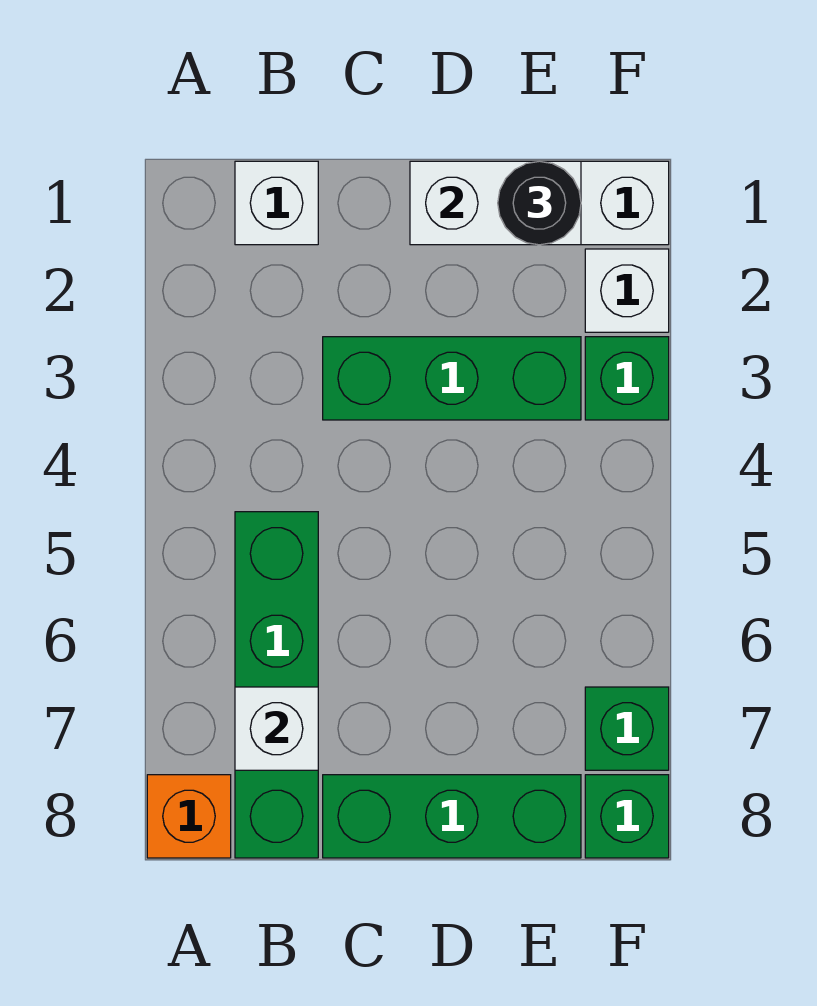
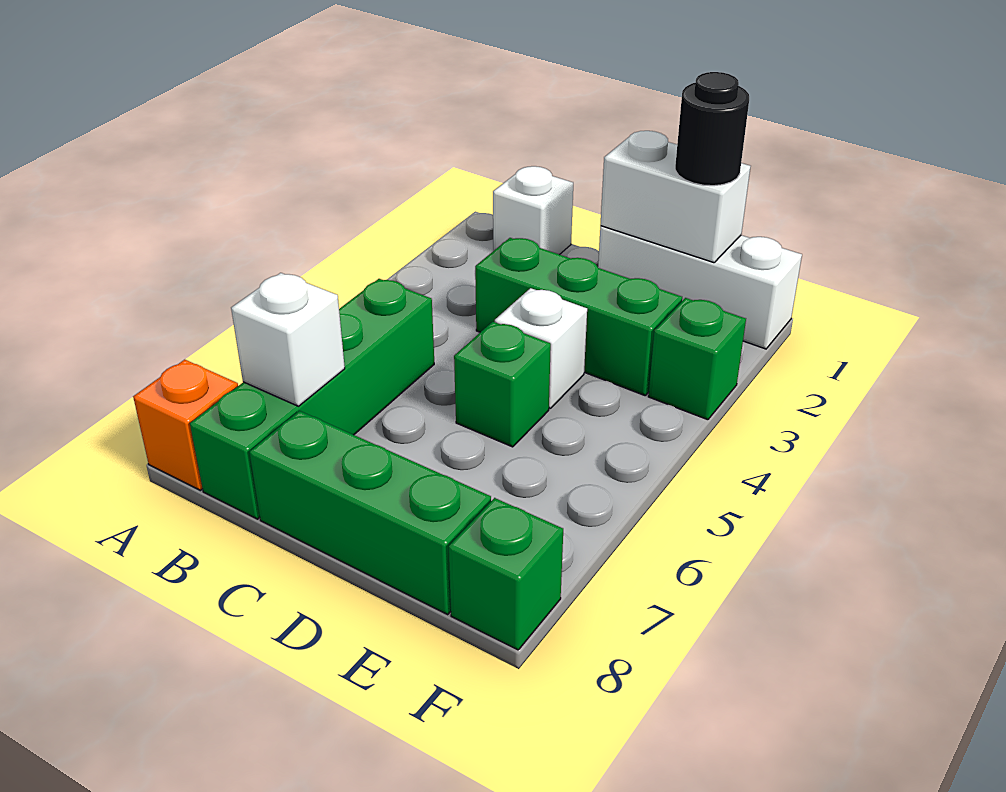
white 1x1 brick [585,249,669,332] -> white 1x1 brick moved to [495,288,587,409]
green 1x1 brick [585,687,669,770] -> green 1x1 brick moved to [454,322,551,447]

